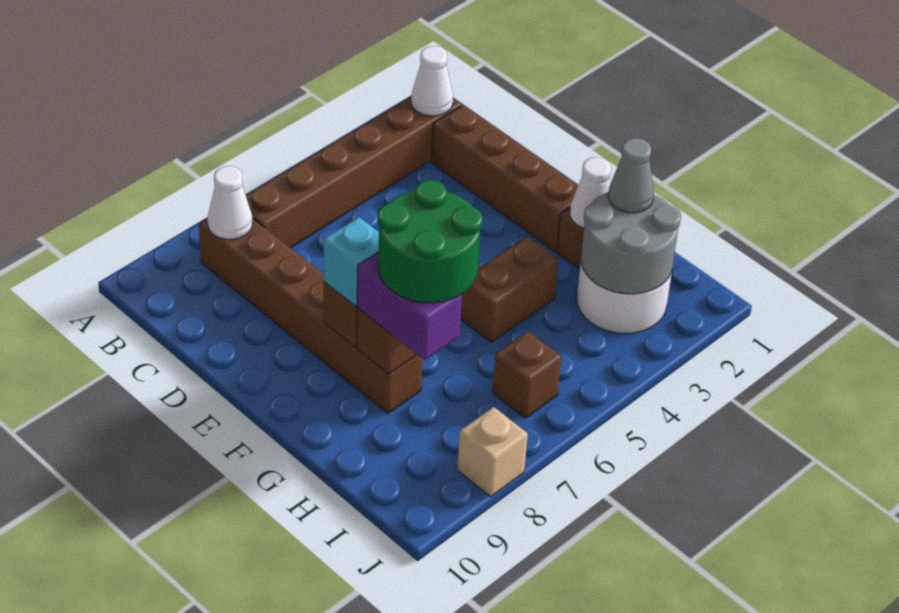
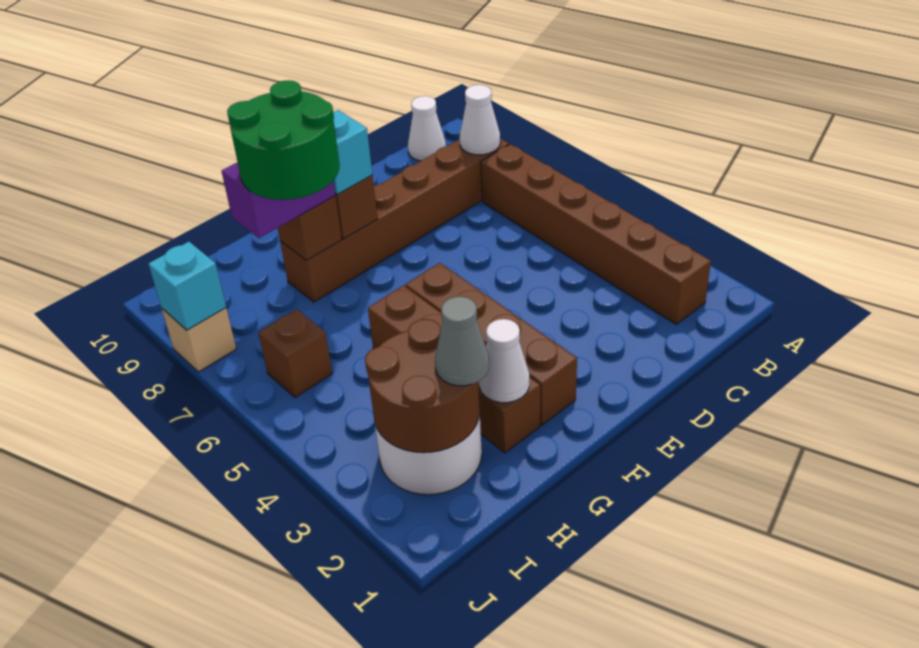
white 1x1 cone [411,46,453,116] -> white 1x1 cone moved to [408,96,446,161]
brown 1x4 brick [431,105,578,252] -> brown 1x4 brick turned to [405,263,577,425]
grey 2x2 round brick [581,193,681,294] -> brown 2x2 round brick [365,319,480,453]
none -> cyan 1x1 brick [148,242,226,330]

